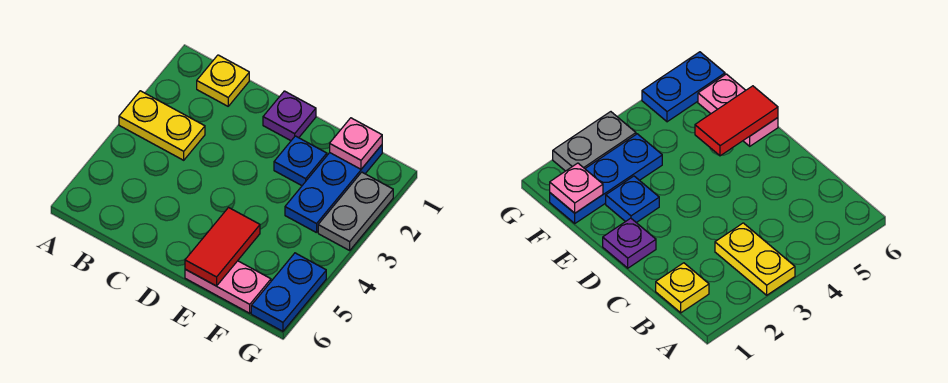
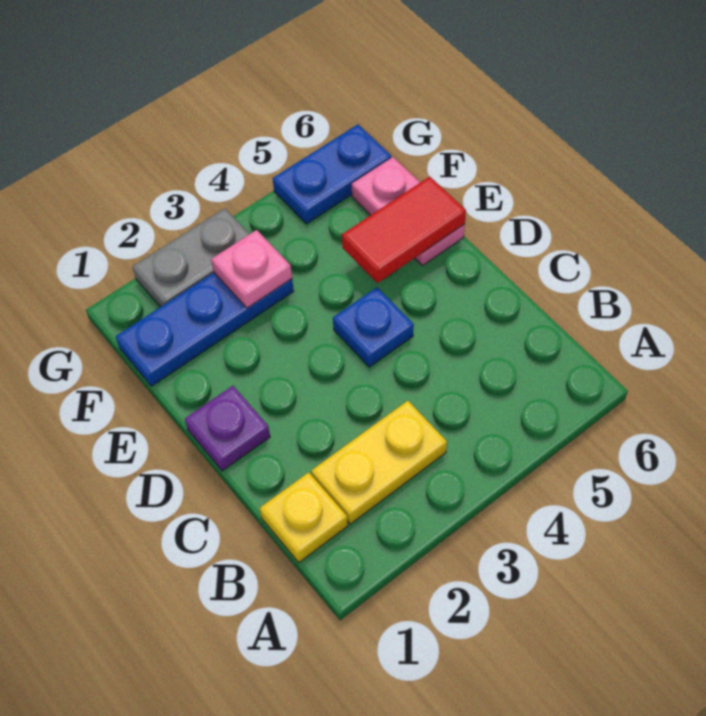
yellow 1x2 plate [119,91,205,160] -> yellow 1x2 plate turned to [311,401,447,524]
blue 1x1 plate [274,136,327,186] -> blue 1x1 plate moved to [333,287,414,367]
pink 1x1 plate [330,118,382,169] -> pink 1x1 plate moved to [211,230,292,308]

